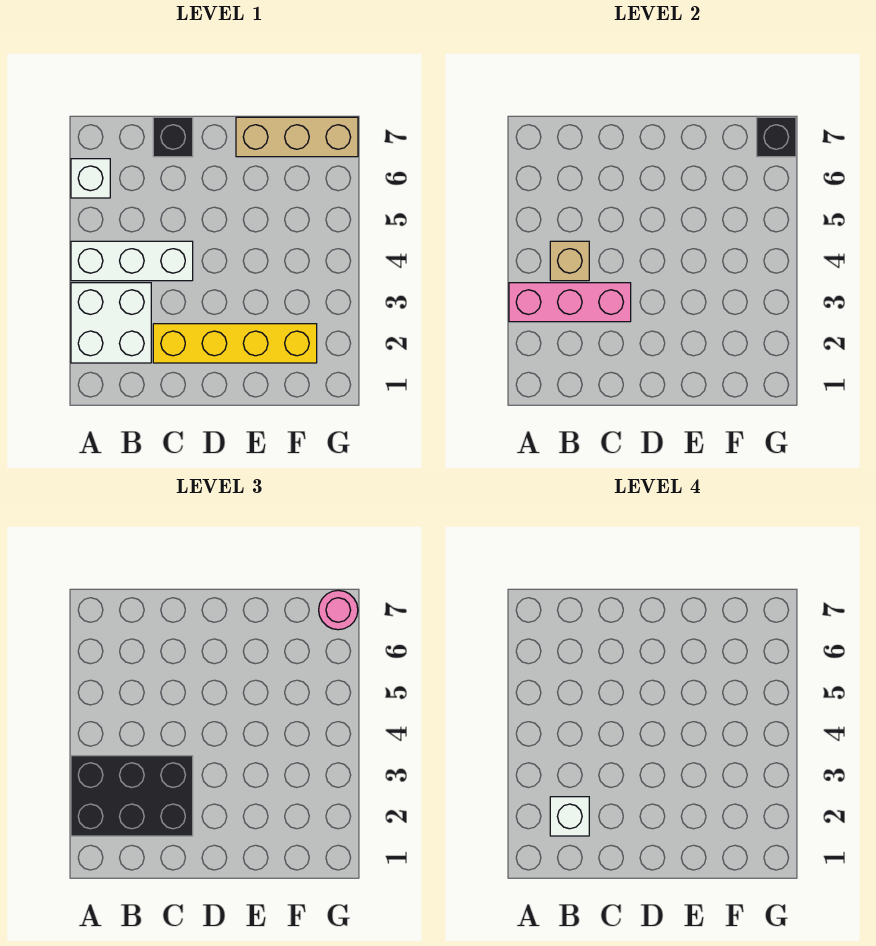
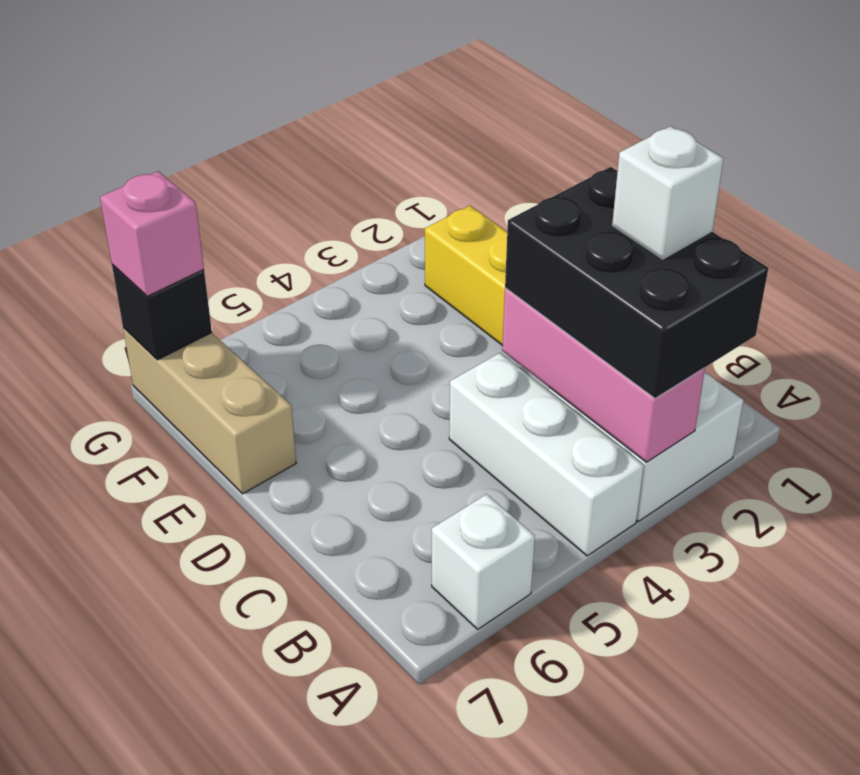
tan 1x1 brick [550,241,589,281] -> none
black 1x1 brick [153,117,193,157] -> none
pink 1x1 round brick [319,590,358,630] -> pink 1x1 brick [100,171,204,296]

